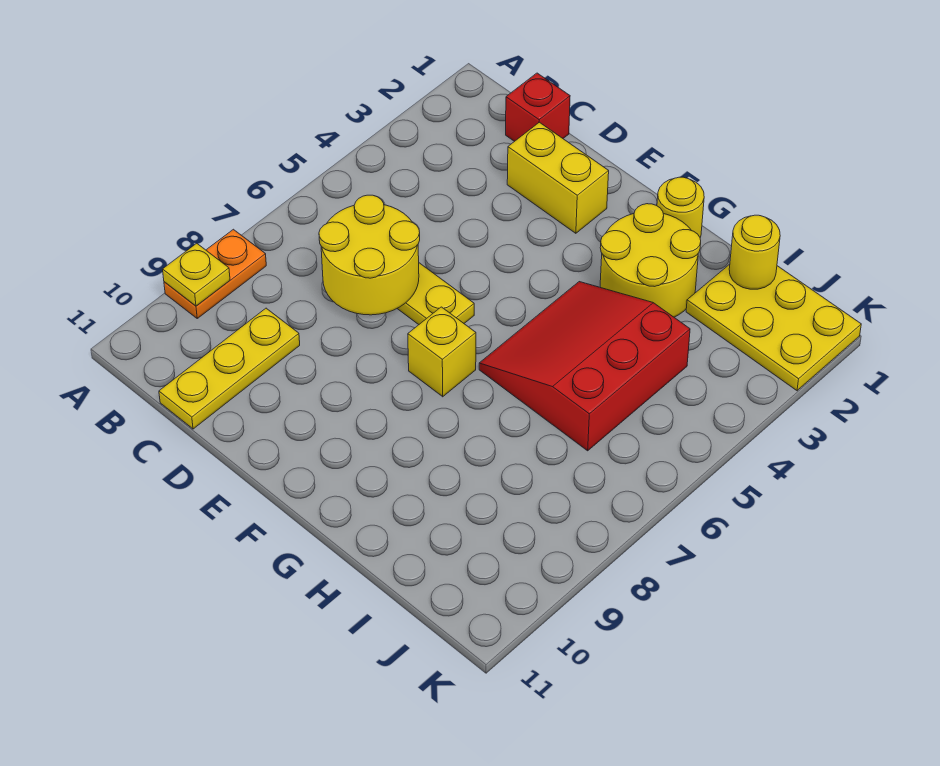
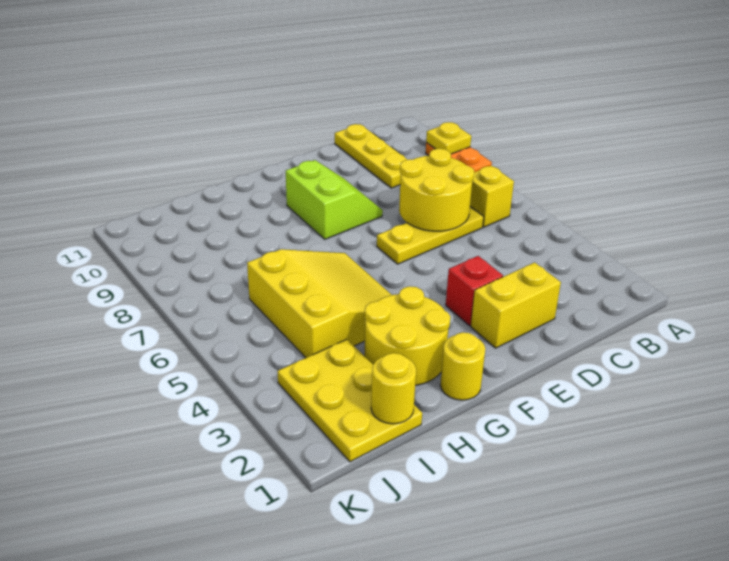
red 1x1 brick [506,73,570,141] -> red 1x1 brick moved to [446,256,503,326]
none -> lime 2x2 slope [286,160,383,239]
yellow 1x1 brick [408,307,476,397] -> yellow 1x1 brick moved to [470,166,514,227]
red 3x3 slope [479,282,690,451] -> yellow 3x3 slope [247,249,391,358]
yellow 2x3 plate [686,264,861,391] -> yellow 2x3 plate turned to [277,339,422,462]

